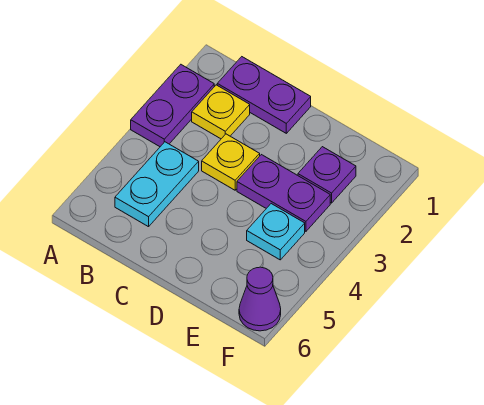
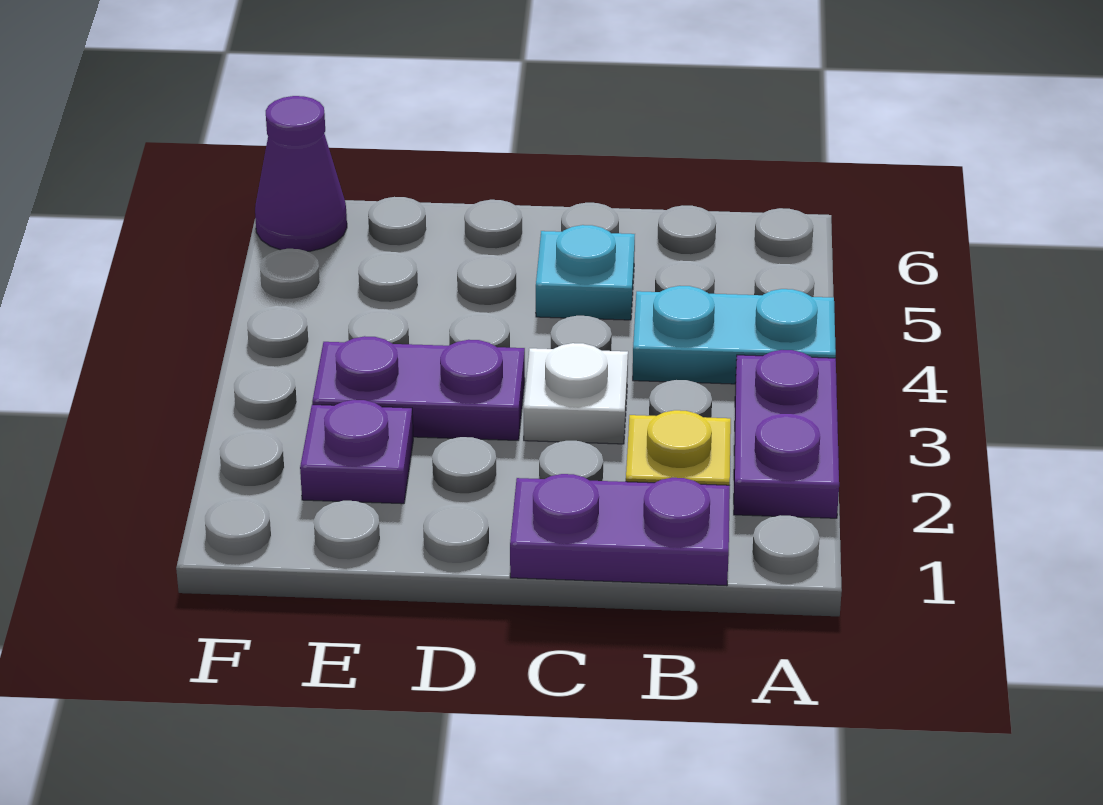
cyan 1x2 plate [115,142,199,227] -> cyan 1x2 plate turned to [633,286,836,384]
yellow 1x1 plate [202,134,260,190] -> white 1x1 plate [524,343,628,444]
cyan 1x1 plate [247,204,305,260] -> cyan 1x1 plate moved to [536,225,635,320]

